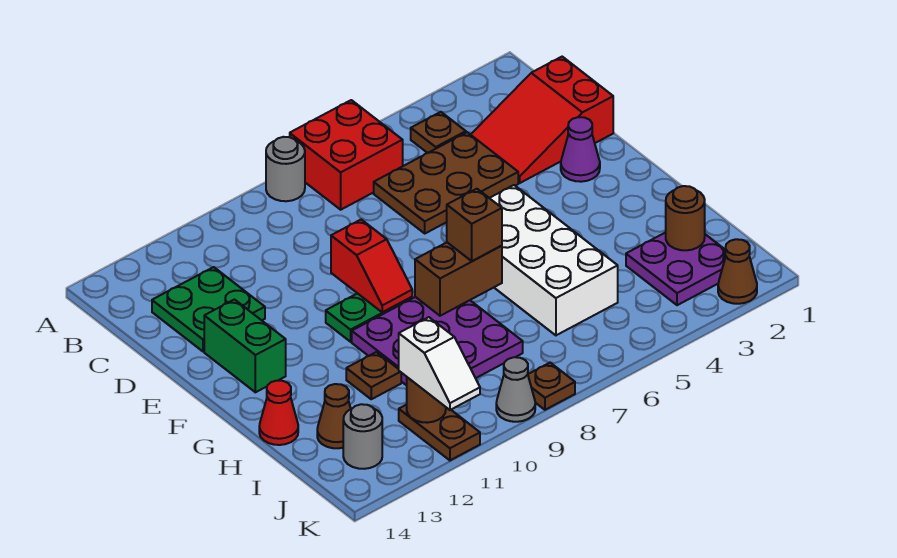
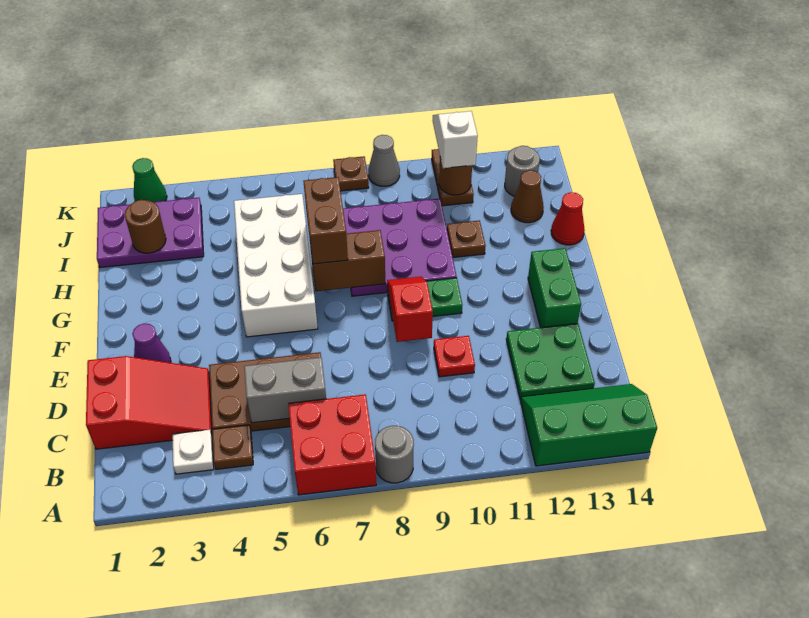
none -> green 2x3 slope [521,384,657,466]
none -> white 1x1 plate [172,430,214,474]
none -> grey 1x2 brick [244,357,326,423]
none -> red 1x1 plate [434,336,475,377]
brown 1x1 brick [447,189,502,261] -> brown 1x2 brick [303,177,348,264]
purple 2x2 plate [626,232,726,305] -> purple 2x3 plate [97,198,204,268]
brown 1x1 cone [718,239,757,304] -> green 1x1 cone [132,158,167,202]

